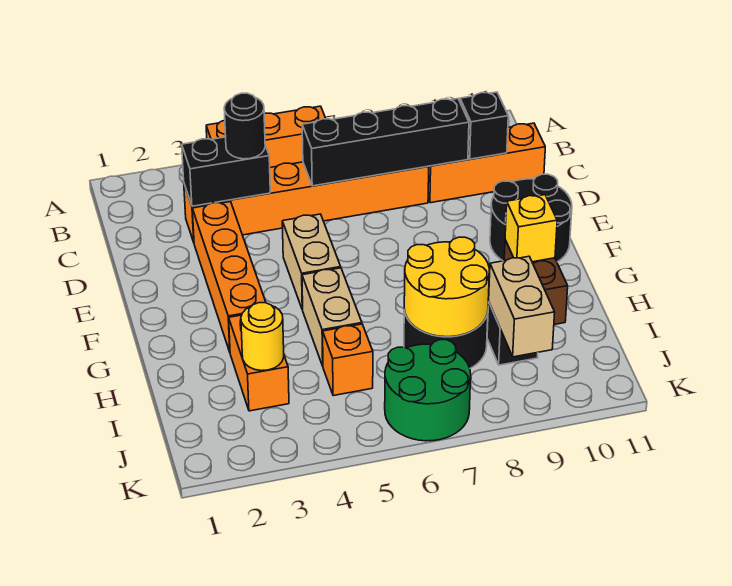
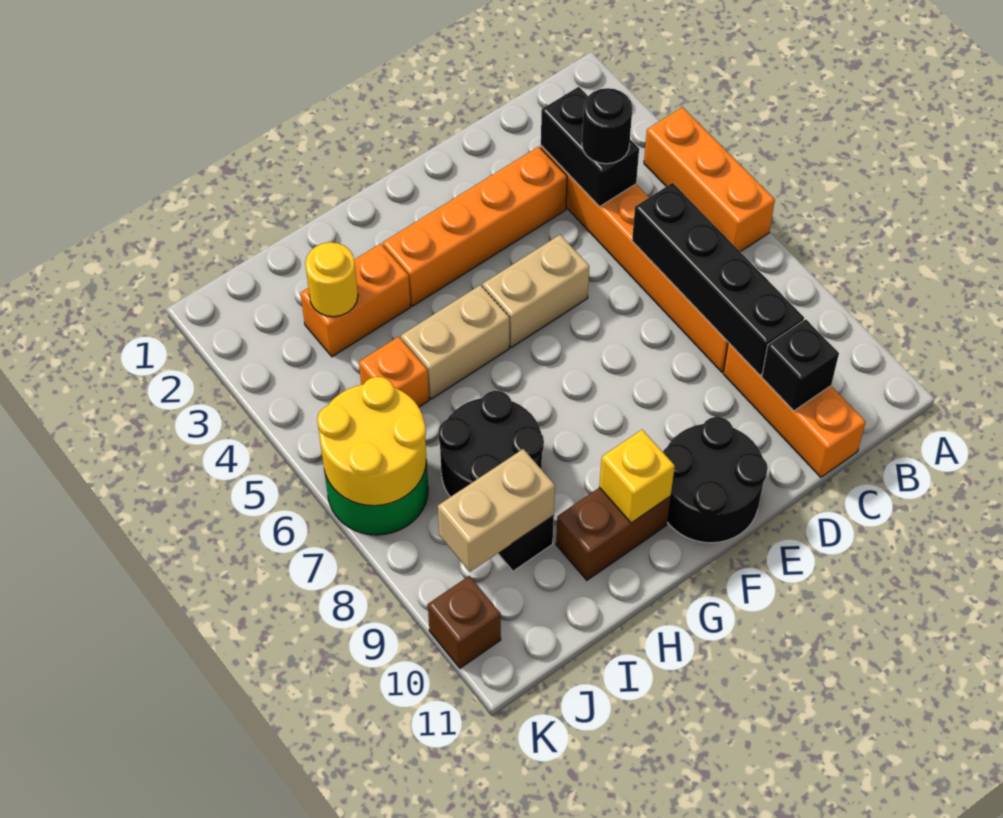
yellow 2x2 round brick [404,237,489,337] -> yellow 2x2 round brick moved to [317,377,427,506]
none -> brown 1x1 brick [428,576,501,668]

